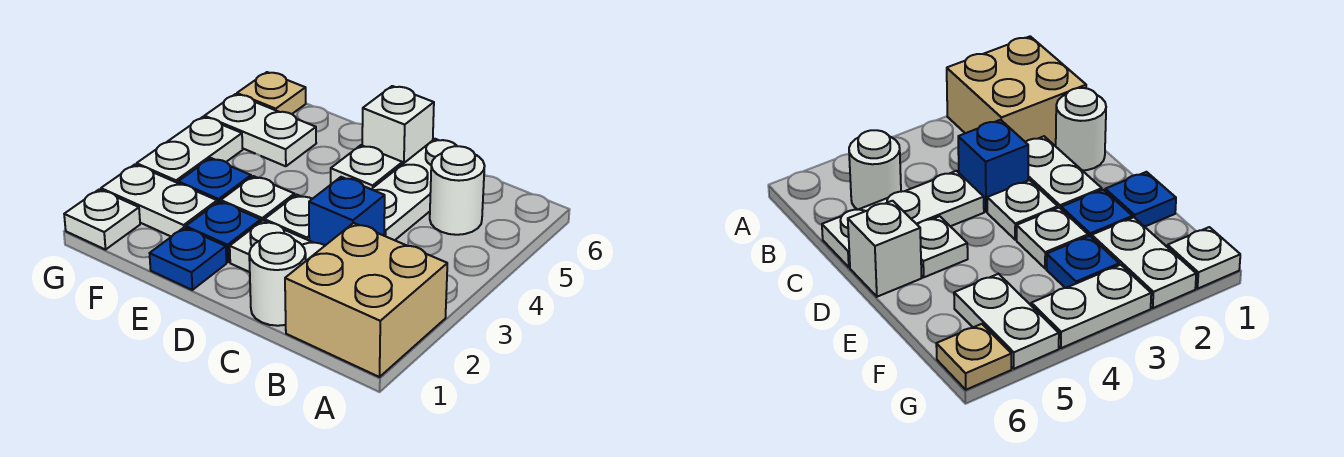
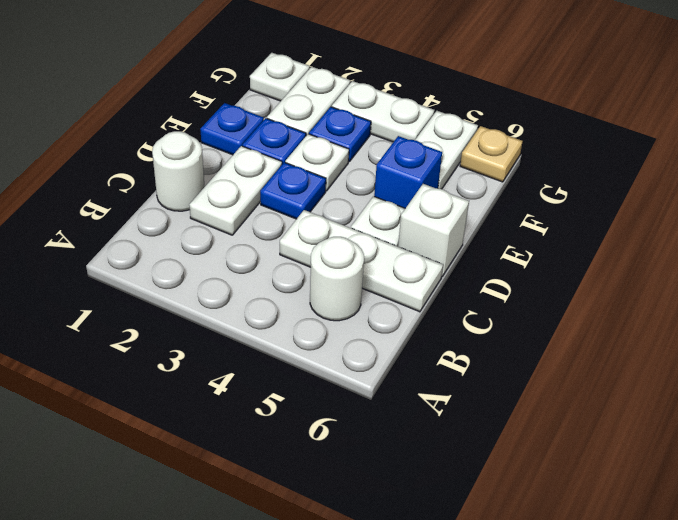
tan 2x2 brick [285,223,447,377] -> none
blue 1x1 brick [309,177,385,245] -> blue 1x1 brick moved to [374,136,442,208]
white 1x1 plate [264,195,312,240] -> blue 1x1 plate [260,162,326,219]

